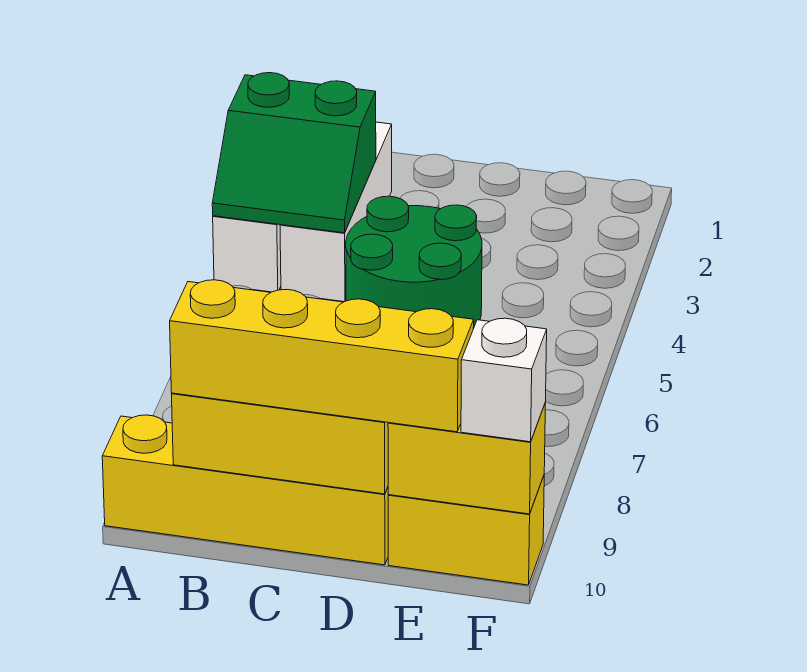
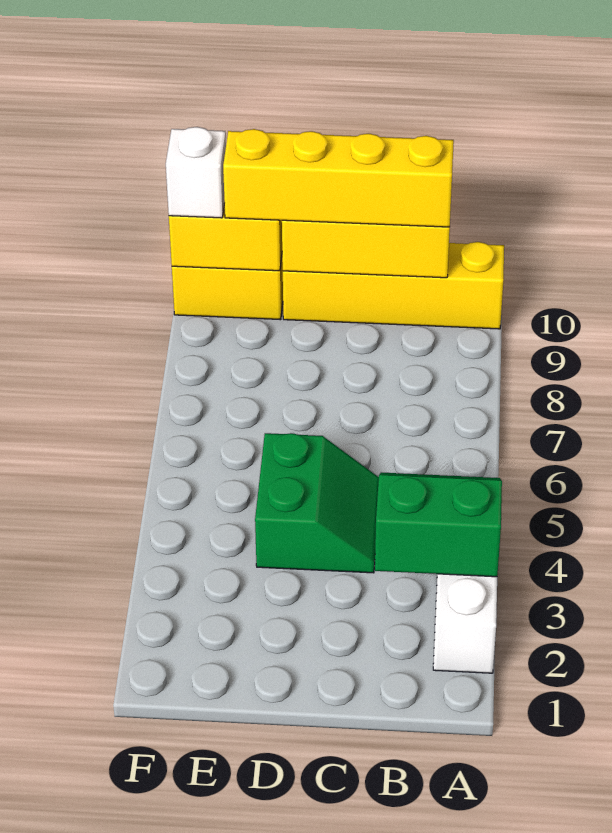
white 1x3 brick [280,122,392,302] -> none
green 2x2 round brick [346,196,482,329] -> green 2x2 slope [255,433,379,573]

